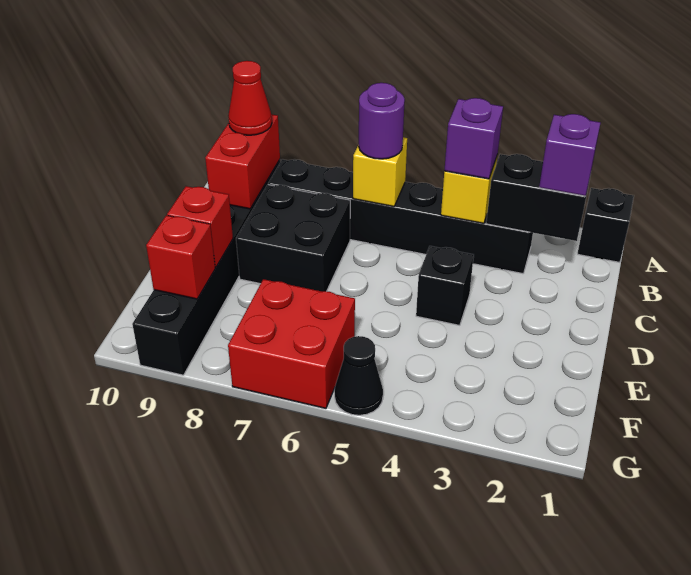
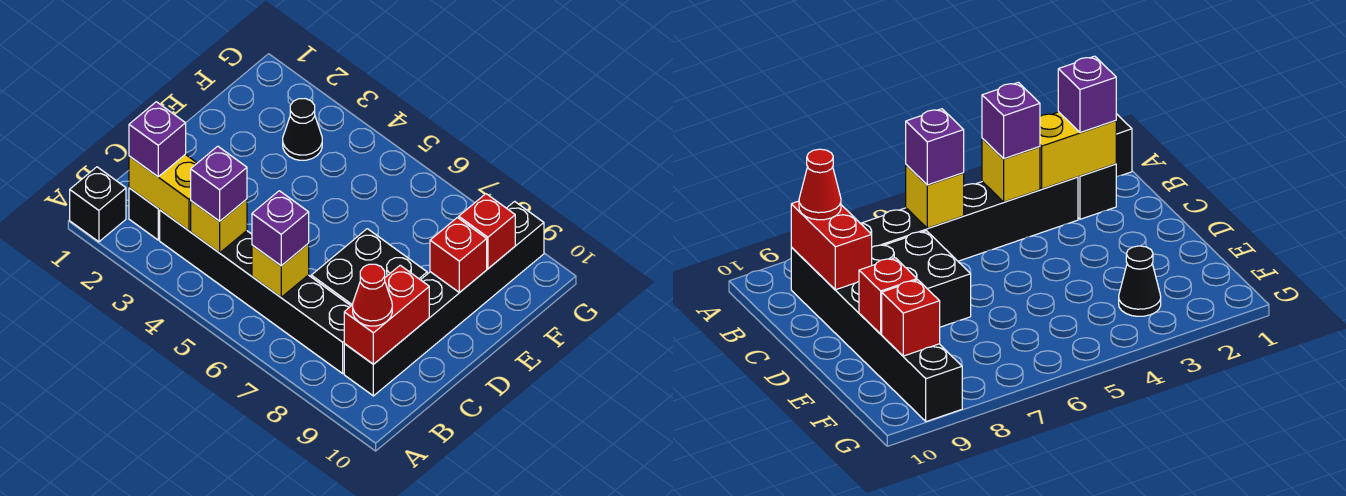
black 1x2 brick [486,154,591,241] -> yellow 1x2 brick [129,154,197,231]
purple 1x1 round brick [359,83,405,159] -> purple 1x1 brick [252,191,309,266]
black 1x1 brick [416,246,474,325] -> black 1x1 brick moved to [129,188,160,240]
red 2x2 brick [228,279,355,408] -> none
black 1x1 cone [334,336,383,415] -> black 1x1 cone moved to [283,99,322,160]

